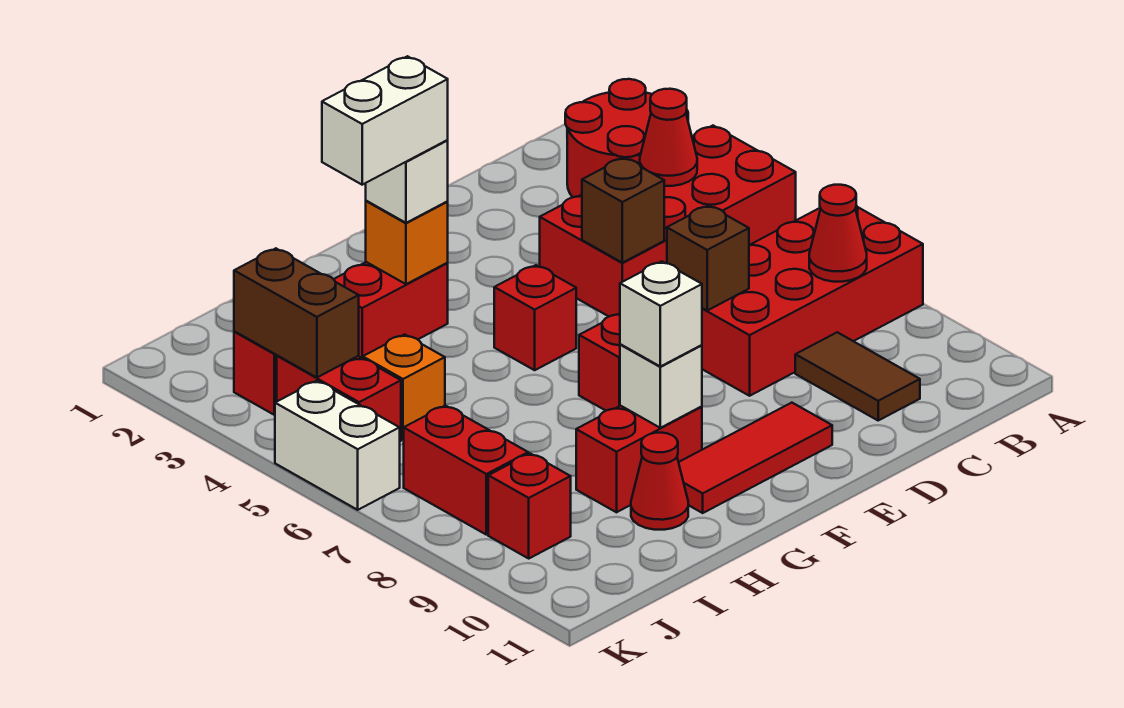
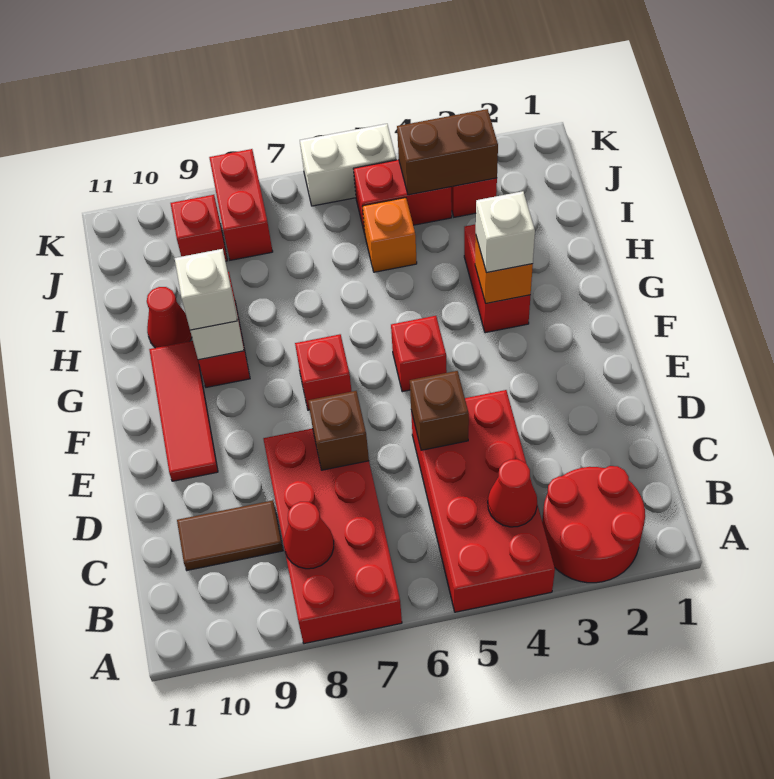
white 1x2 brick [322,56,448,185] -> none
red 1x2 brick [404,406,528,535] -> red 1x2 brick turned to [209,149,273,260]

